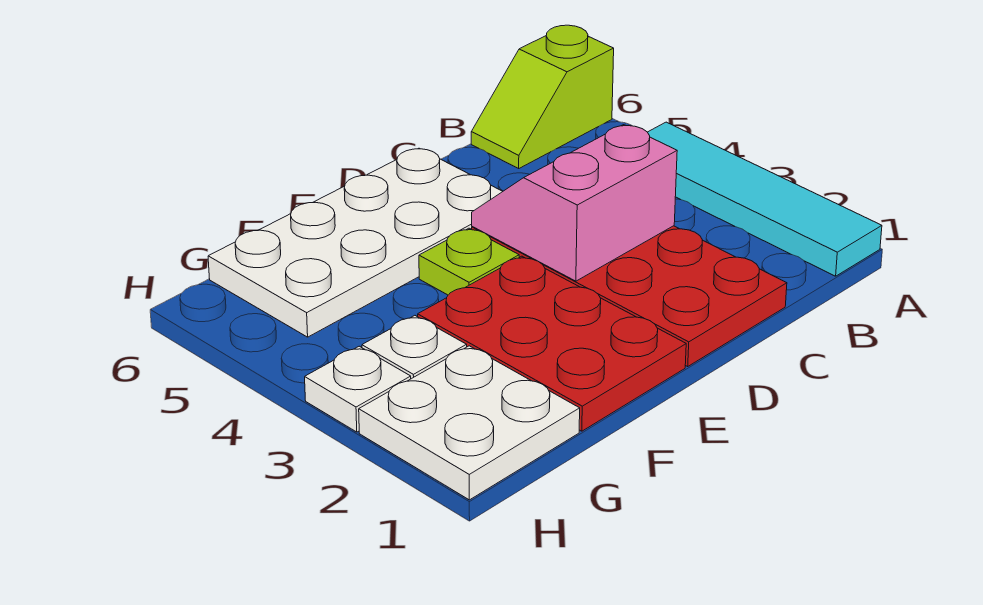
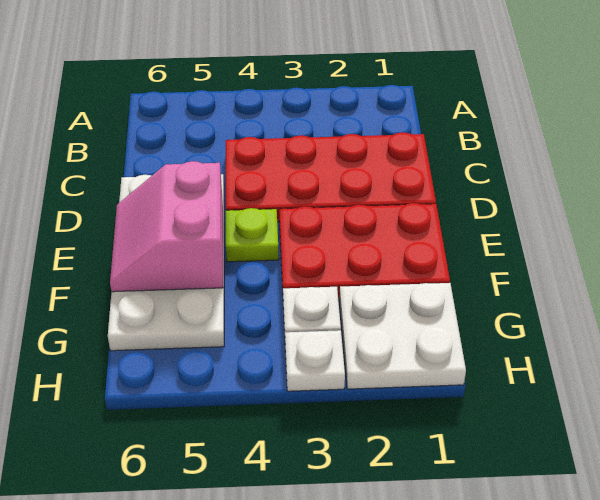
cyan 1x4 tile [648,122,882,276] -> none
lime 1x2 slope [471,25,614,168] -> none
pink 2x2 slope [472,125,677,281] -> pink 2x2 slope moved to [110,161,223,292]

